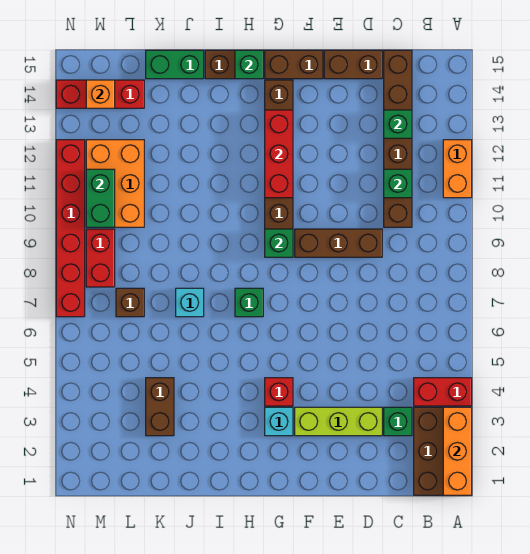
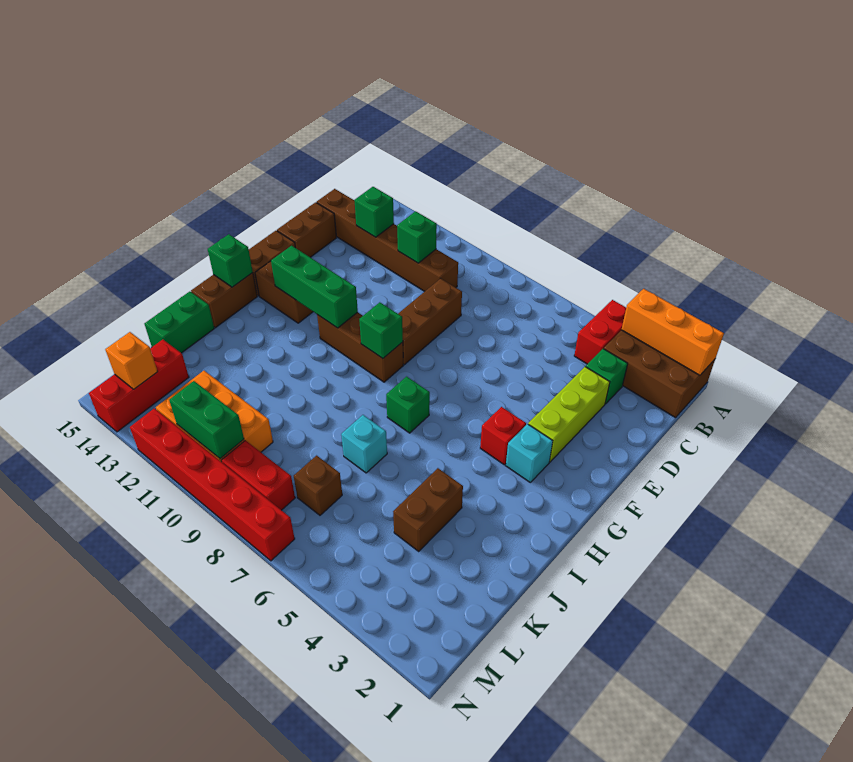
orange 1x2 brick [443,140,472,198] -> none
red 1x3 brick [265,110,293,198] -> green 1x3 brick [271,246,358,328]
brown 1x2 brick [146,378,174,436] -> brown 1x2 brick turned to [393,468,463,551]

